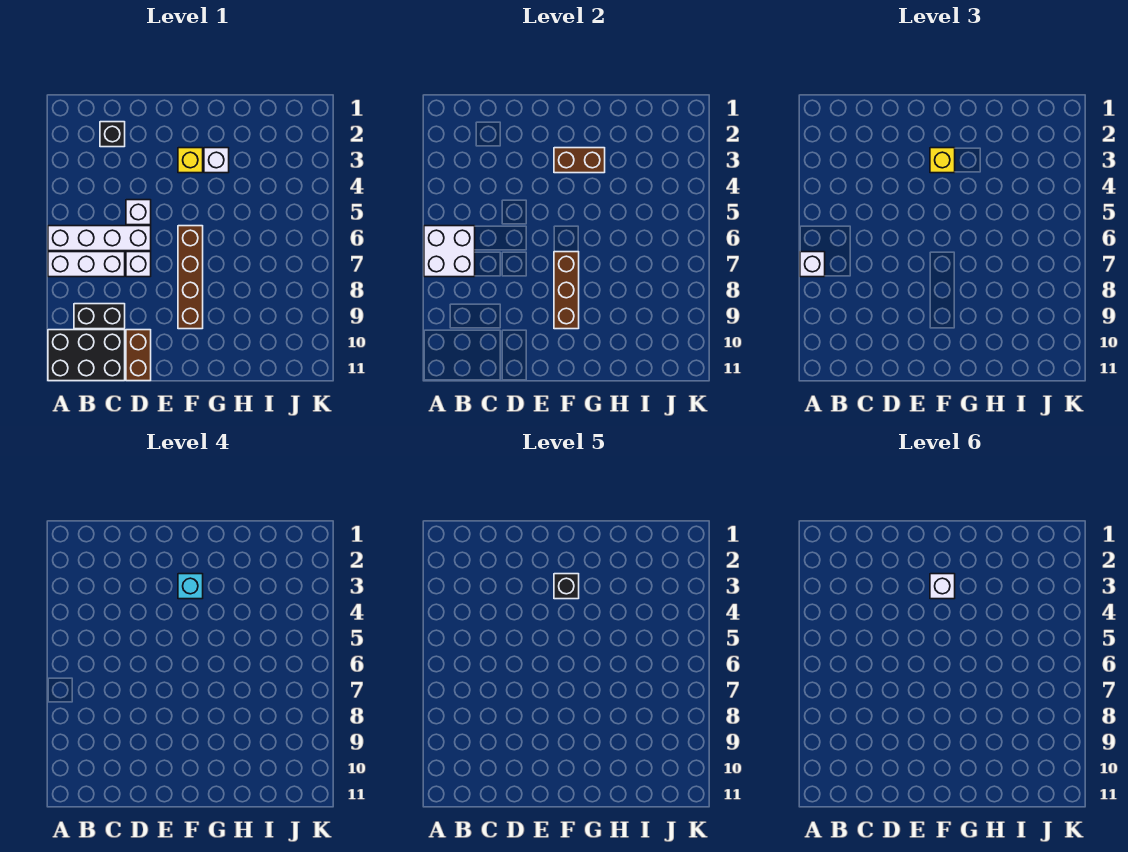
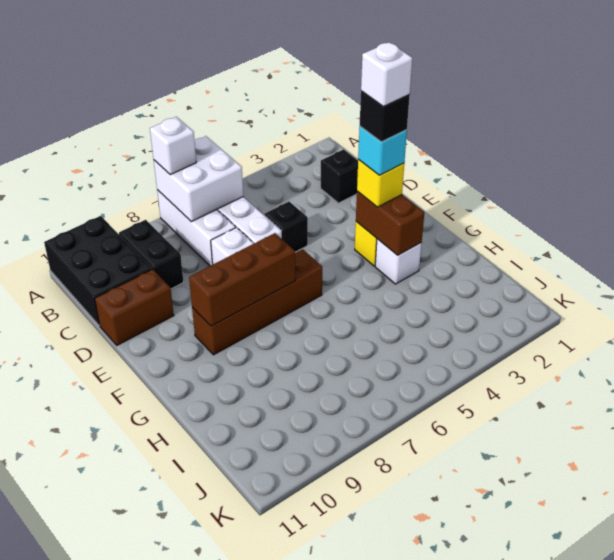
white 1x1 brick [126,200,151,225] -> black 1x1 brick [264,202,308,252]

